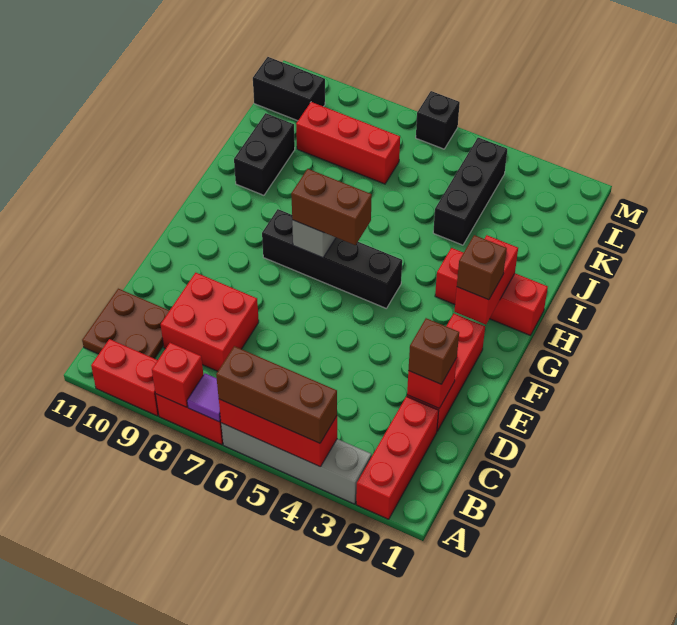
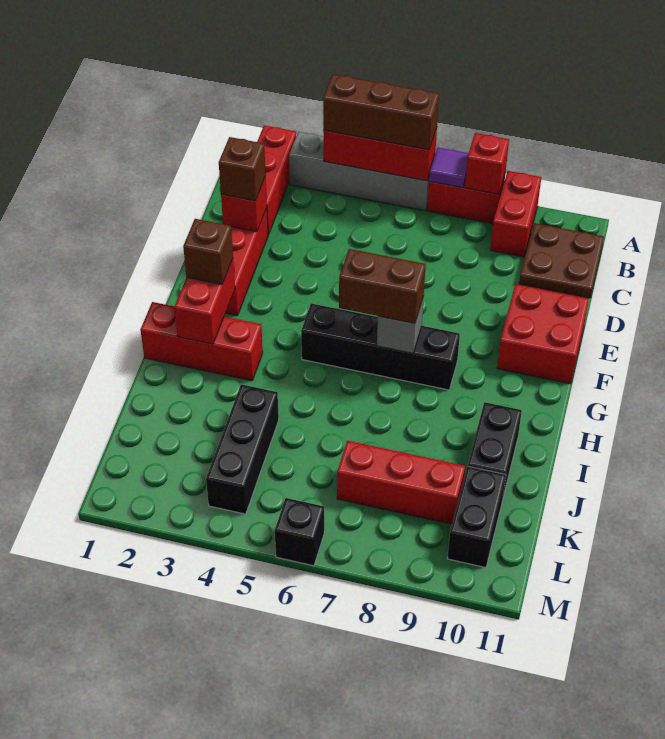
red 1x2 brick [91,339,159,416] -> red 1x2 brick turned to [490,171,541,257]
red 2x2 brick [161,273,259,371] -> red 2x2 brick moved to [497,284,589,384]
black 1x2 brick [253,57,325,121] -> black 1x2 brick turned to [447,466,506,568]

